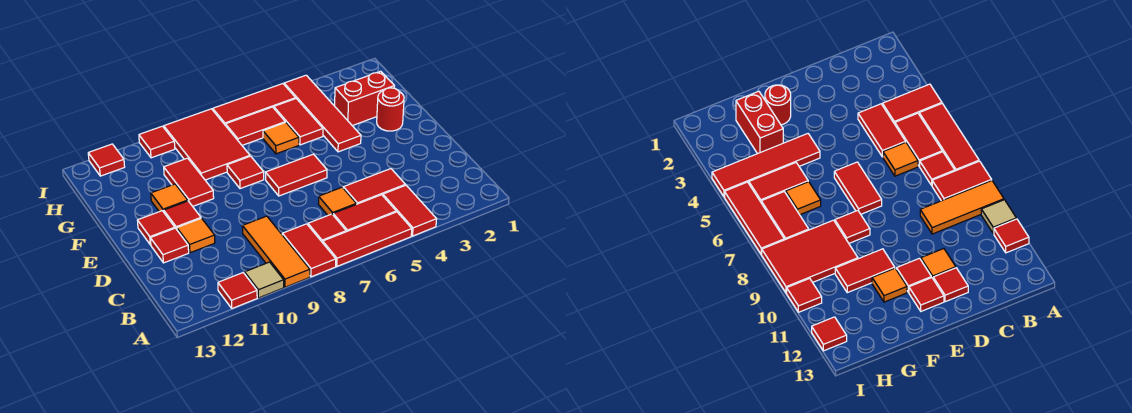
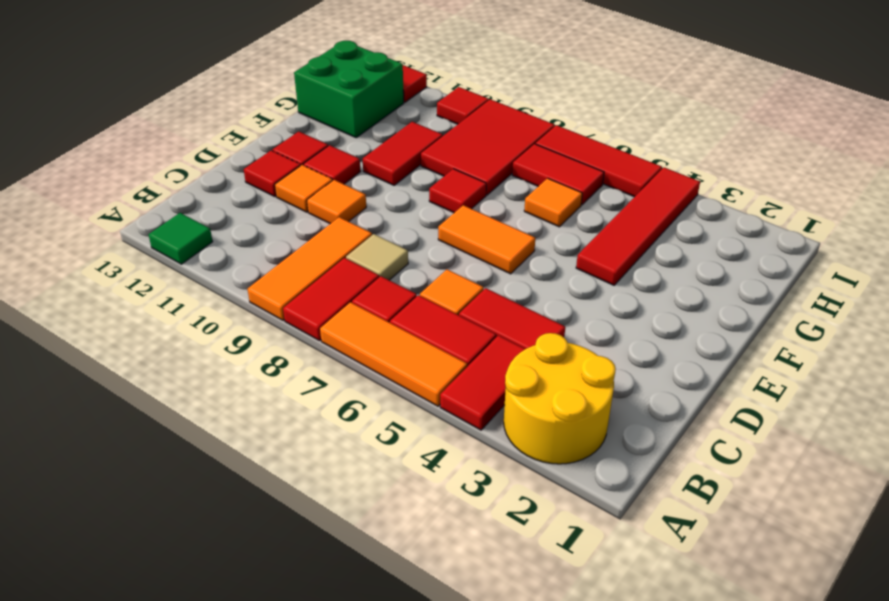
none -> yellow 2x2 round brick [504,333,616,464]
red 1x3 tile [323,212,412,266] -> orange 1x3 tile [320,302,467,406]
tan 1x1 tile [245,262,284,298] -> tan 1x1 tile moved to [346,234,408,280]
red 1x1 tile [218,273,257,308] -> none
none -> green 1x1 tile [149,213,213,264]
red 1x2 tile [265,154,327,196] -> orange 1x2 tile [438,205,535,274]
red 1x1 round brick [377,88,404,131] -> none
orange 1x1 tile [151,184,188,212] -> orange 1x1 tile moved to [307,180,366,224]
red 1x2 brick [335,71,394,126] -> none
red 1x2 tile [274,99,323,145] -> none
none -> green 2x2 brick [294,41,404,137]

